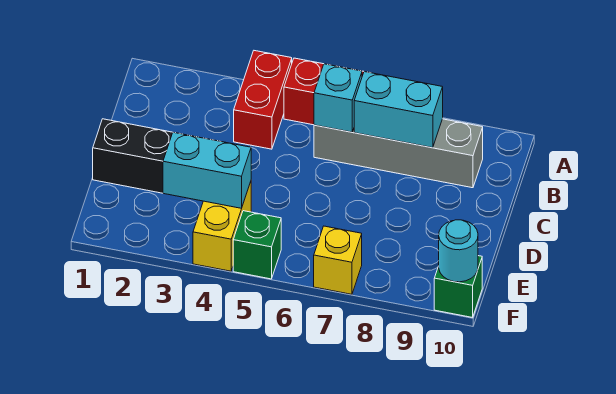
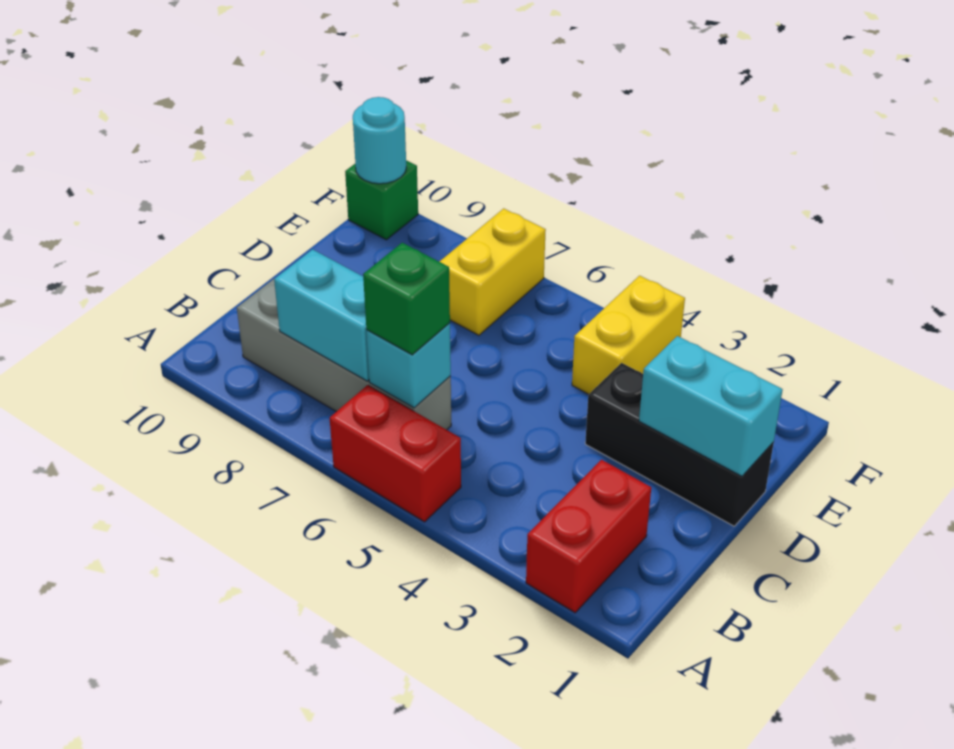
red 1x2 brick [234,51,292,149] -> red 1x2 brick moved to [526,460,651,613]
cyan 1x2 brick [163,132,251,208] -> cyan 1x2 brick moved to [639,336,783,476]
green 1x1 brick [233,211,281,279] -> green 1x1 brick moved to [363,243,450,355]
yellow 1x1 brick [314,226,362,294] -> yellow 1x2 brick [439,208,546,335]

